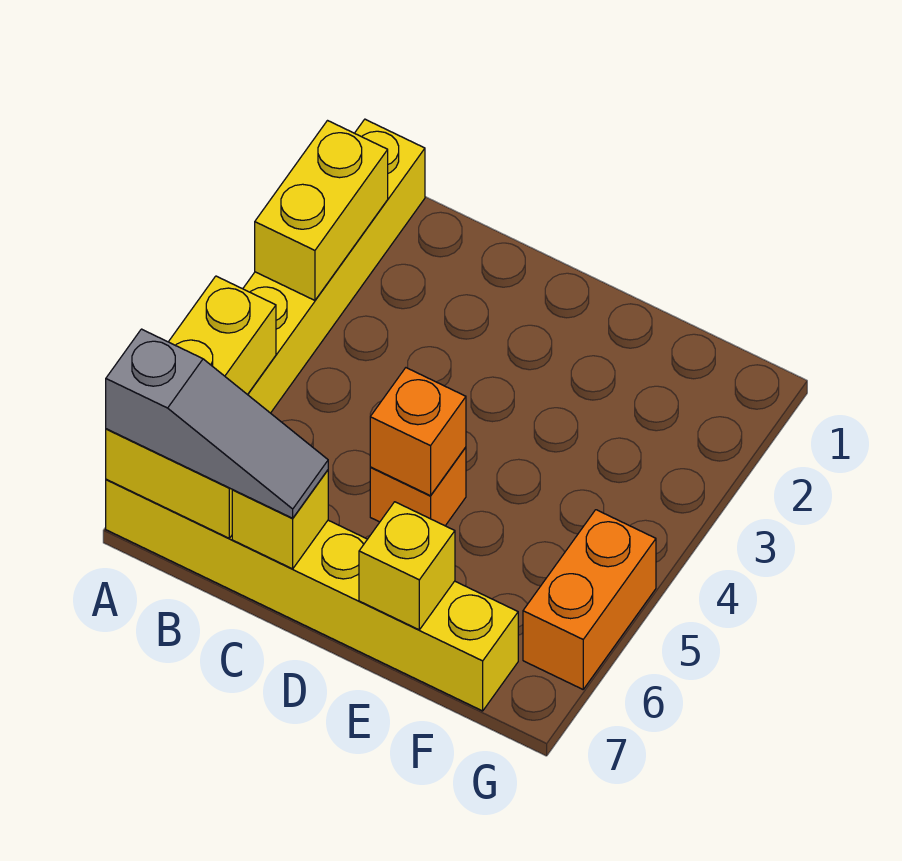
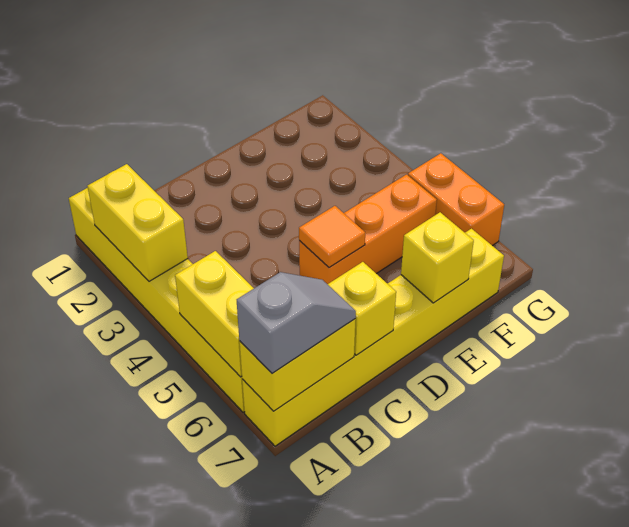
grey 1x3 slope [106,329,328,518] -> grey 1x2 slope [237,272,356,373]
orange 1x1 brick [370,447,466,526] -> orange 1x3 brick [299,175,437,284]
orange 1x1 brick [370,368,466,496] -> orange 1x1 tile [299,206,365,268]

